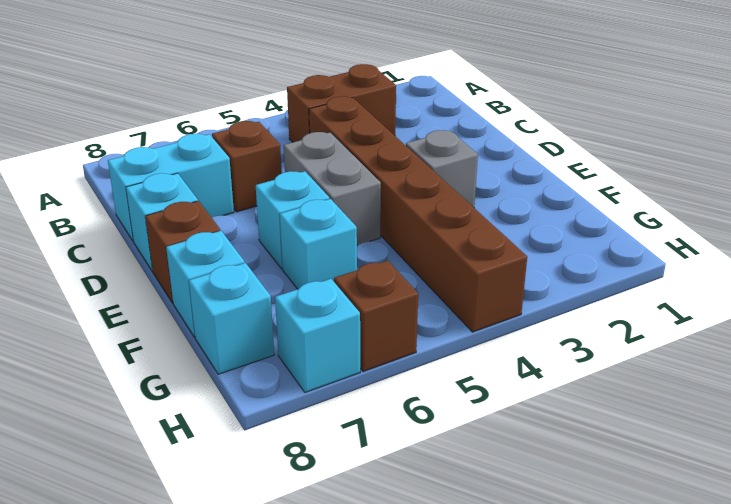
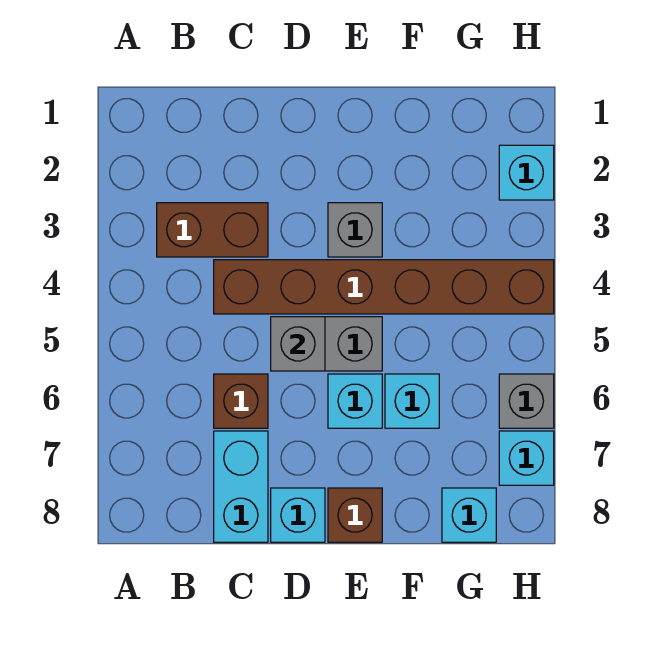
brown 1x2 brick [287,64,396,142] -> brown 1x2 brick turned to [157,203,268,257]
none -> grey 1x1 brick [271,317,325,371]
cyan 1x1 brick [166,231,245,337] -> cyan 1x1 brick moved to [499,145,554,200]
brown 1x1 brick [334,260,418,372] -> grey 1x1 brick [499,374,554,428]

